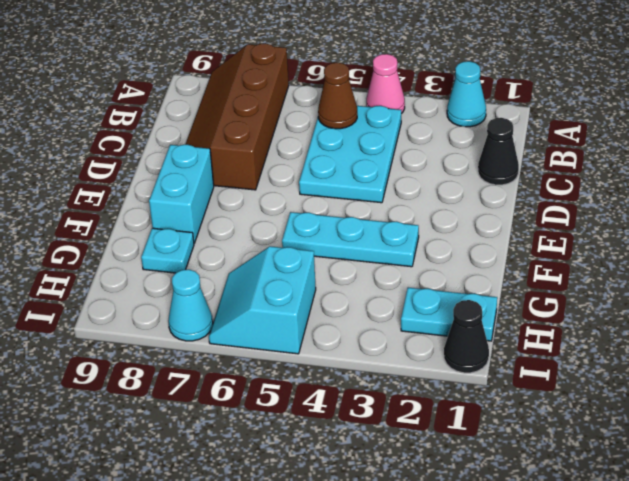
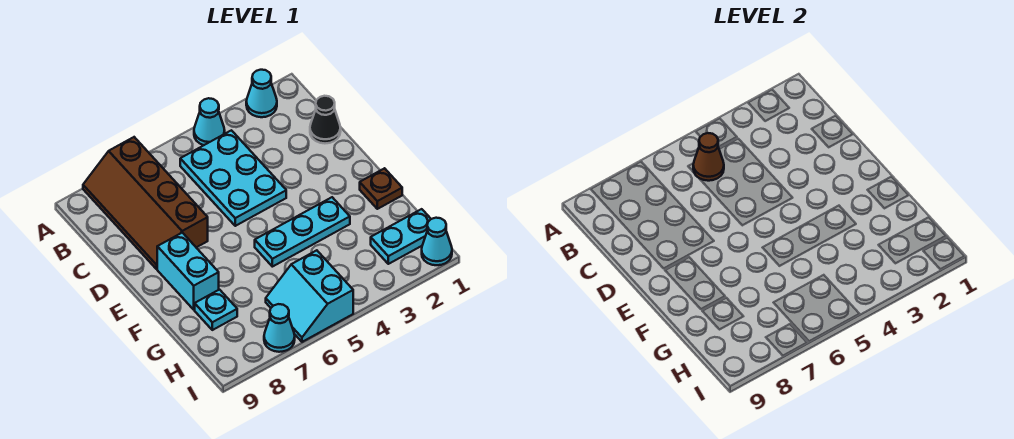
pink 1x1 cone [366,54,405,114] -> cyan 1x1 cone [194,98,225,145]
none -> brown 1x1 plate [360,168,402,209]
black 1x1 cone [444,300,489,373] -> cyan 1x1 cone [422,218,452,265]

